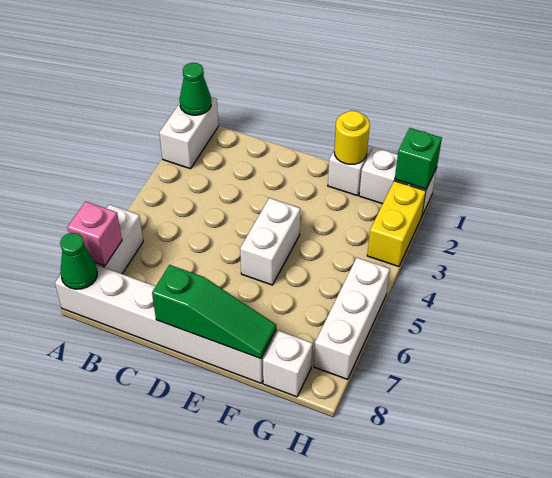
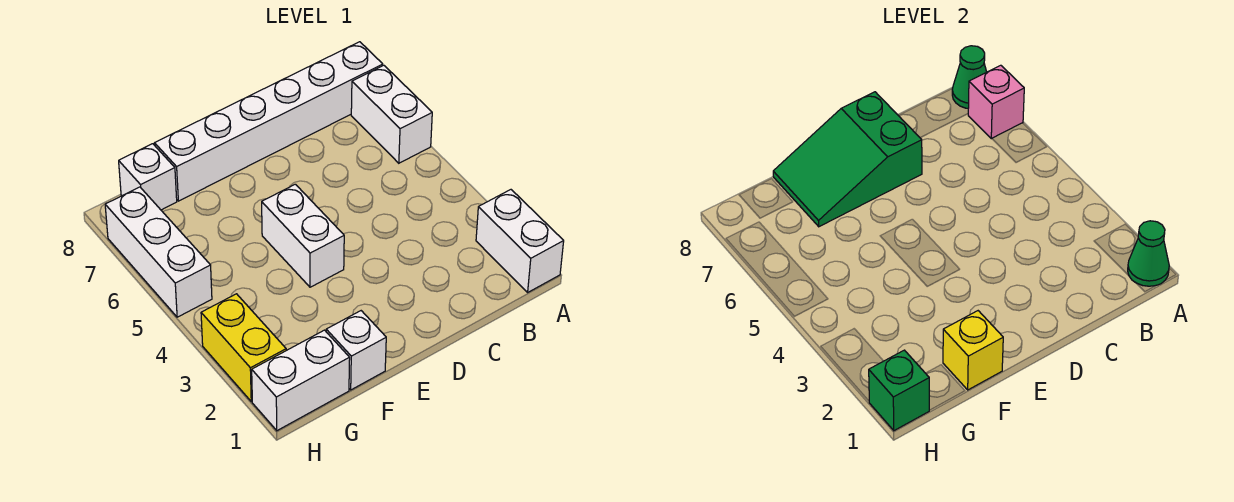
green 1x3 slope [152,265,276,359] -> green 2x3 slope [773,92,922,227]
yellow 1x1 round brick [334,111,370,164] -> yellow 1x1 brick [943,311,1003,390]

